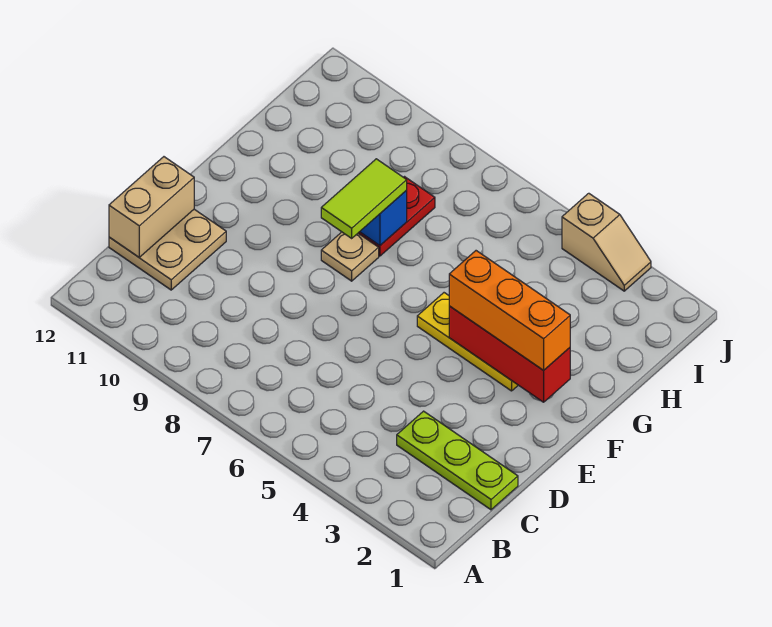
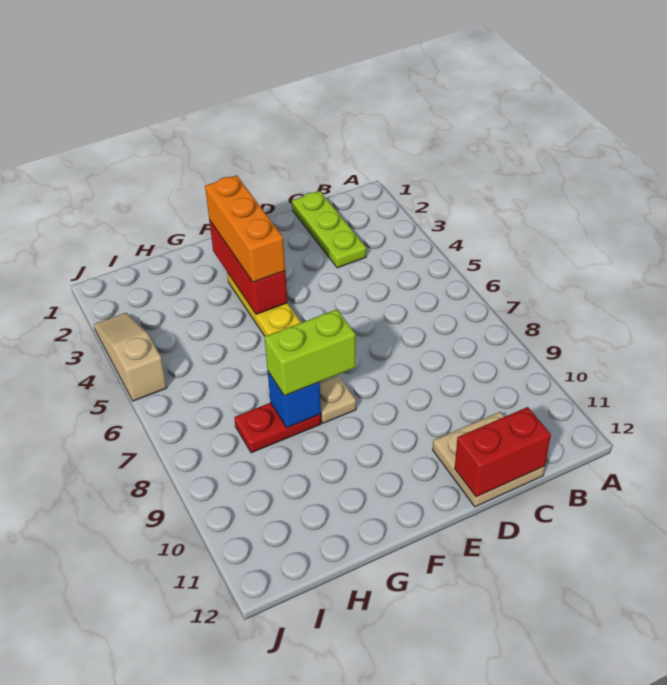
tan 1x2 brick [109,157,194,257] -> red 1x2 brick [455,407,551,497]
lime 1x2 tile [321,159,407,238] -> lime 1x2 brick [265,309,356,396]
tan 1x2 slope [562,193,651,291] -> tan 1x3 slope [94,313,167,401]

